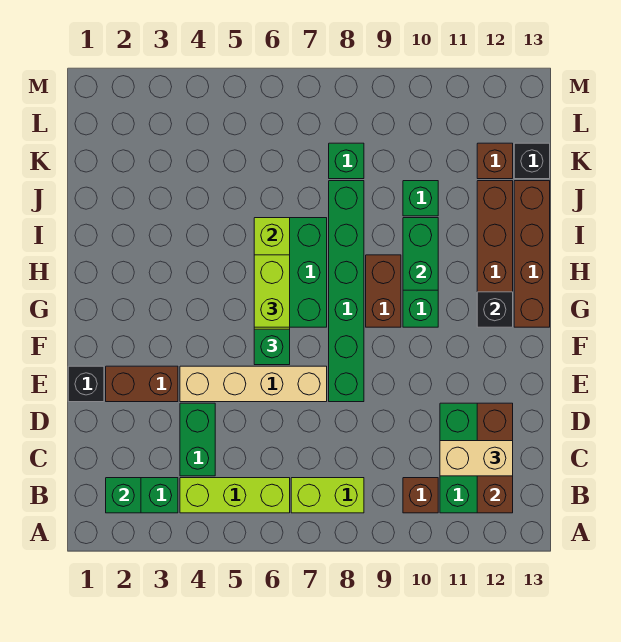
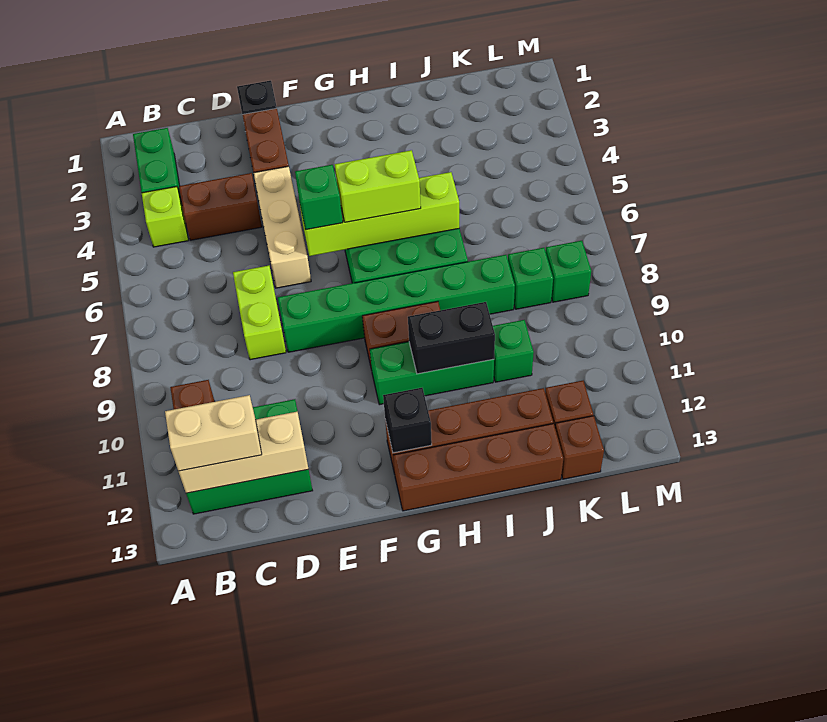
green 1x1 brick [106,478,141,513] -> green 1x1 brick moved to [546,241,591,302]
lime 1x3 brick [180,478,290,513] -> lime 1x1 brick [142,187,188,247]
lime 1x2 brick [291,478,364,513] -> lime 1x2 brick moved to [233,266,286,360]
brown 1x3 brick [477,403,513,513] -> tan 1x3 brick [179,412,308,493]
green 1x2 brick [180,403,215,476] -> brown 1x2 brick [179,173,262,240]
tan 1x2 brick [440,441,513,476] -> tan 1x2 brick turned to [165,395,262,471]
tan 1x4 brick [180,366,327,402] -> tan 1x3 brick [254,166,311,288]
green 1x2 brick [403,218,438,290] -> black 1x2 brick [408,302,495,374]
black 1x1 brick [514,143,550,179] -> brown 1x1 brick [555,416,604,479]

